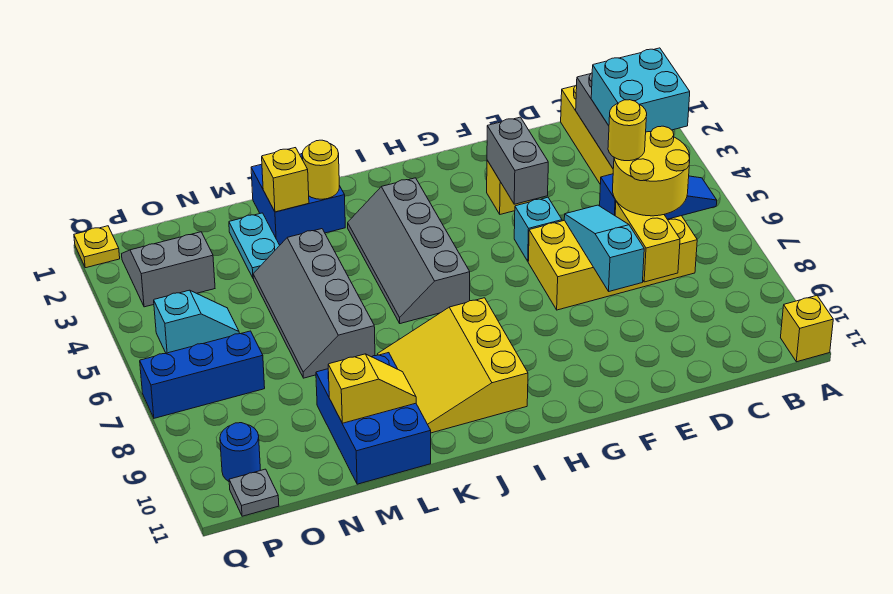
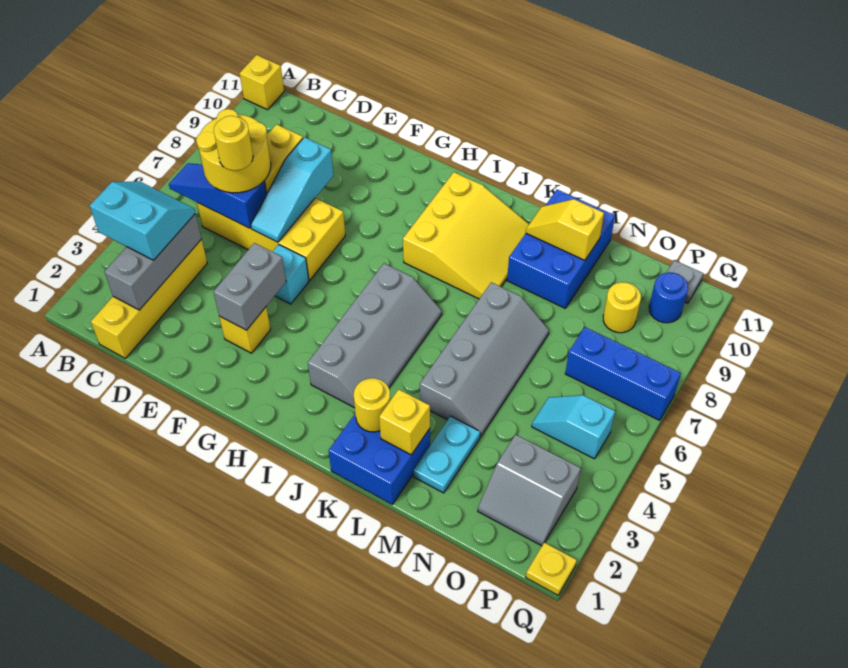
cyan 2x2 brick [591,48,690,132] -> cyan 2x2 slope [90,181,195,260]
none -> yellow 1x1 round brick [603,282,641,333]

